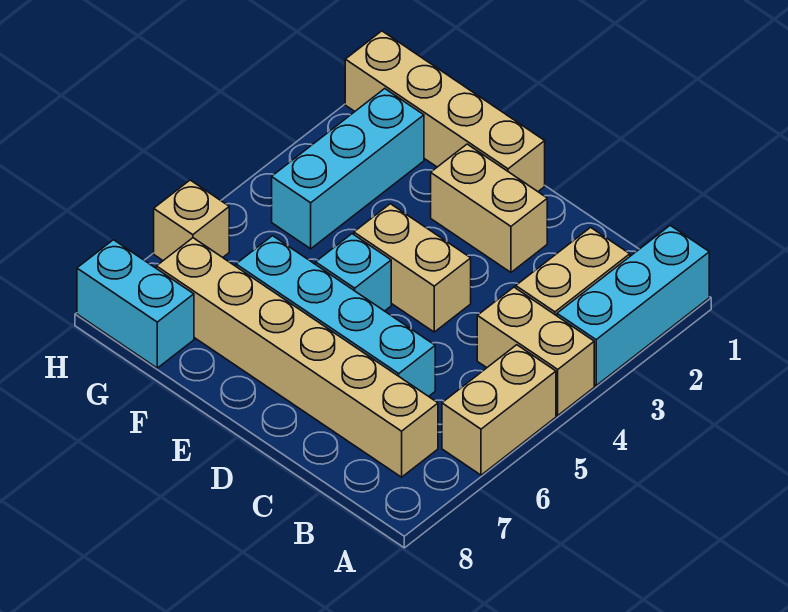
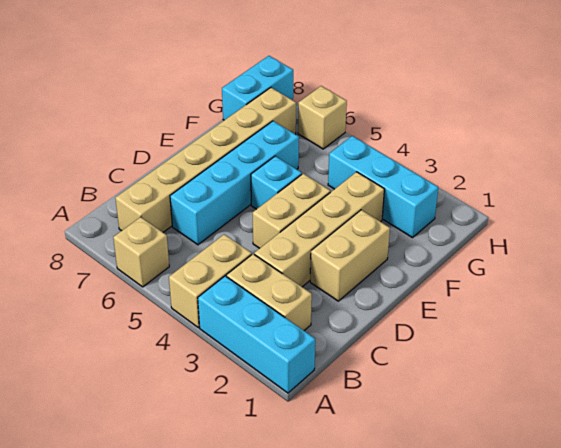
tan 1x2 brick [442,345,556,475] -> tan 1x1 brick [113,217,169,287]
tan 1x4 brick [345,31,545,191] -> tan 1x4 brick moved to [254,172,384,287]

